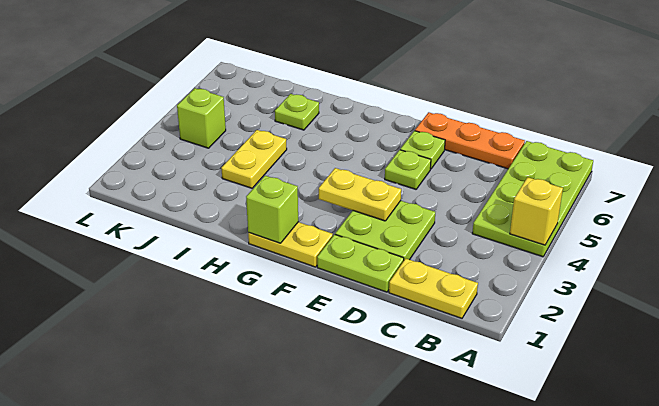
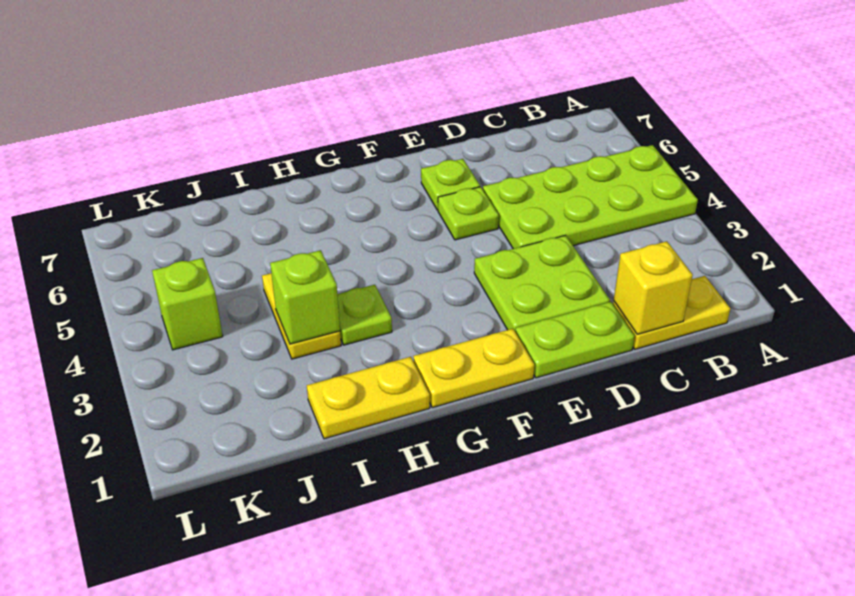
lime 2x4 plate [472,141,593,257] -> lime 2x4 plate turned to [483,145,698,249]
yellow 1x1 brick [510,177,563,245] -> yellow 1x1 brick moved to [614,241,693,334]
orange 1x3 plate [415,112,525,169] -> none
yellow 1x2 plate [319,168,401,221] -> yellow 1x2 plate moved to [307,357,430,439]
lime 1x1 brick [246,176,298,243] -> lime 1x1 brick moved to [270,250,340,344]
lime 1x1 plate [275,94,319,130] -> lime 1x1 plate moved to [337,285,392,345]

